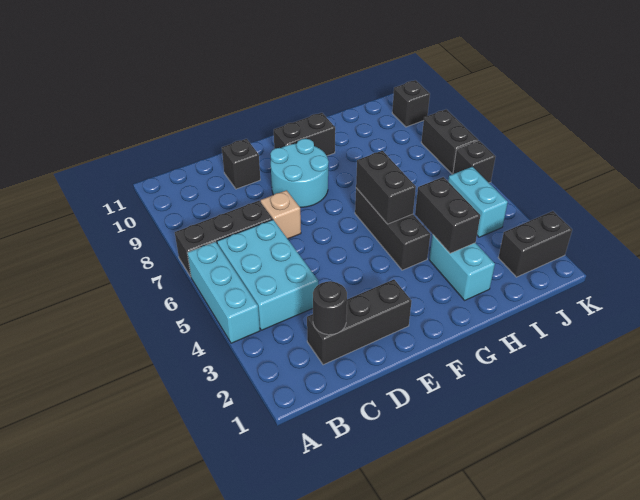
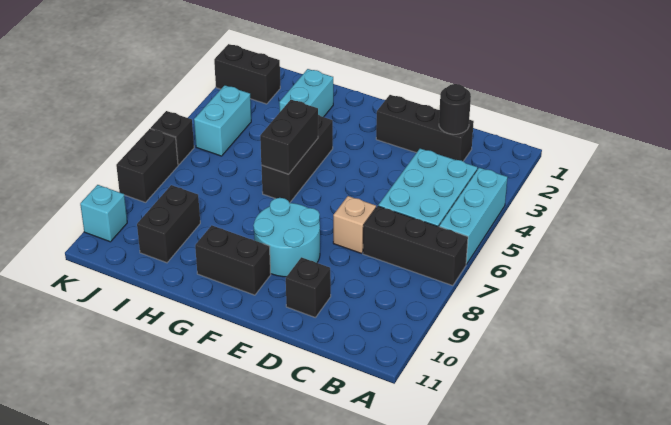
black 1x2 brick [415,177,480,253] -> black 1x2 brick moved to [137,185,200,263]
black 1x1 brick [392,80,430,127] -> cyan 1x1 brick [80,185,127,242]

